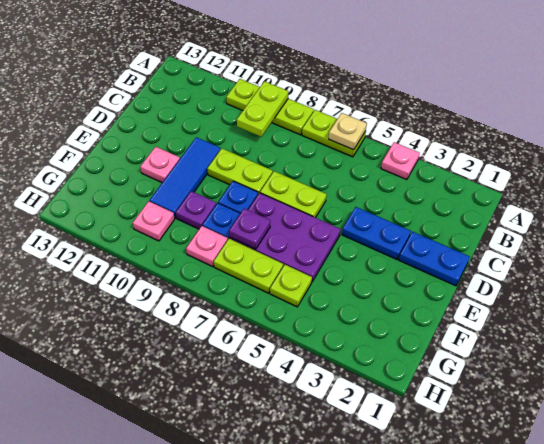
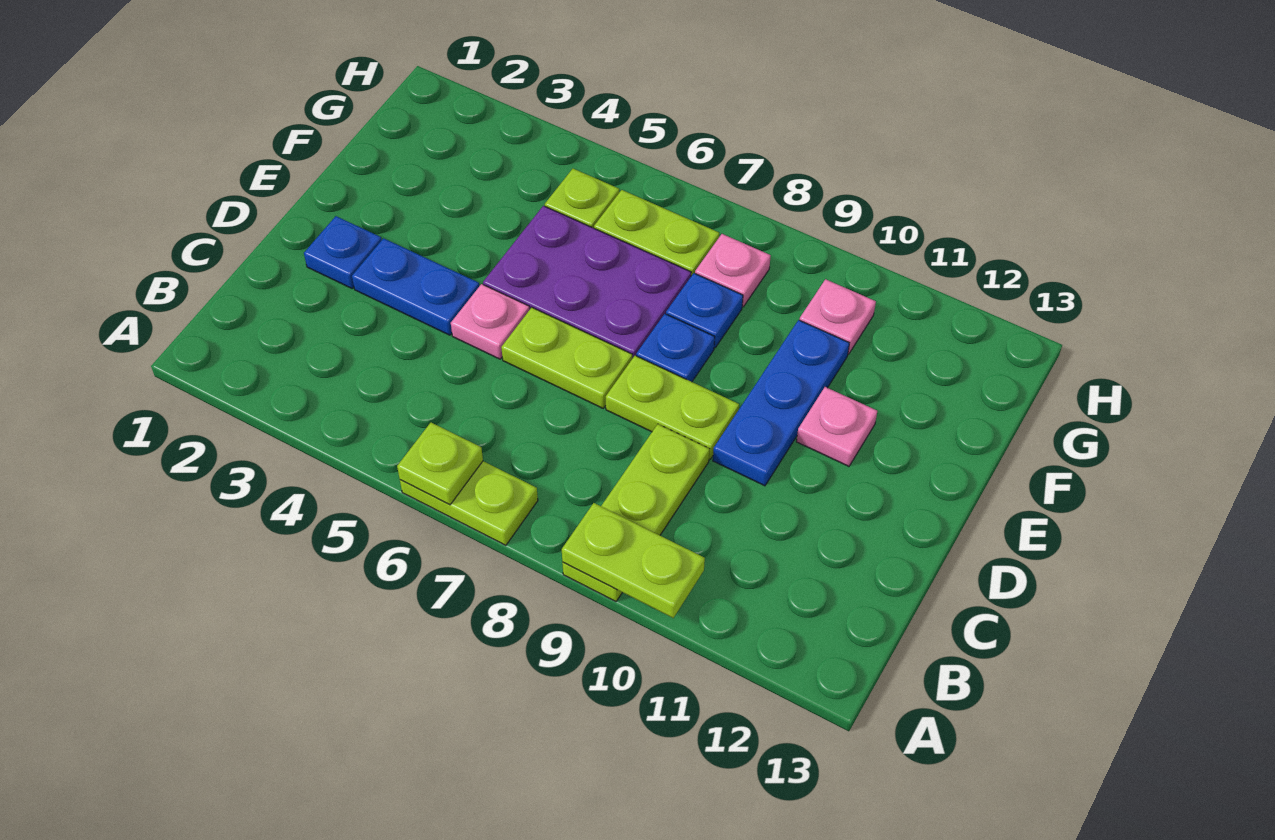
pink 1x1 plate [381,142,420,180] -> pink 1x1 plate moved to [451,284,529,359]
tan 1x1 plate [329,113,367,150] -> lime 1x1 plate [397,423,483,505]
lime 1x3 plate [226,79,314,135] -> lime 1x3 plate turned to [562,424,709,601]
lime 1x2 plate [237,81,288,137] -> lime 1x2 plate turned to [562,503,705,618]
blue 1x2 plate [399,232,470,286] -> blue 1x1 plate [304,216,382,288]
blue 1x3 tile [150,137,221,218] -> blue 1x3 plate [713,320,849,486]
purple 1x1 plate [229,208,270,249] -> none
purple 1x1 plate [176,191,216,229] -> none

